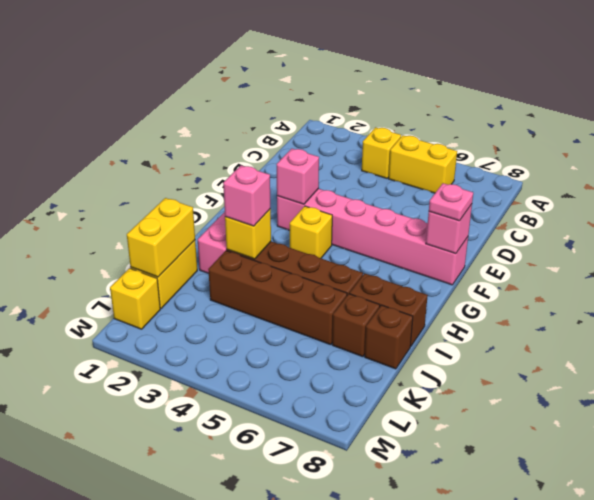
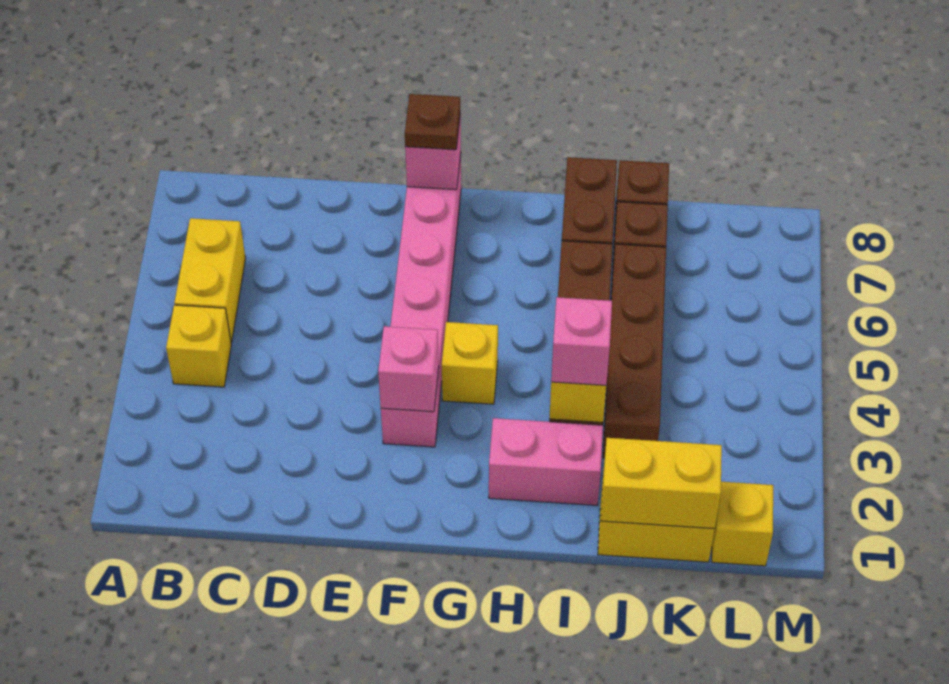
pink 1x1 plate [429,183,473,221] -> brown 1x1 plate [405,94,460,150]

